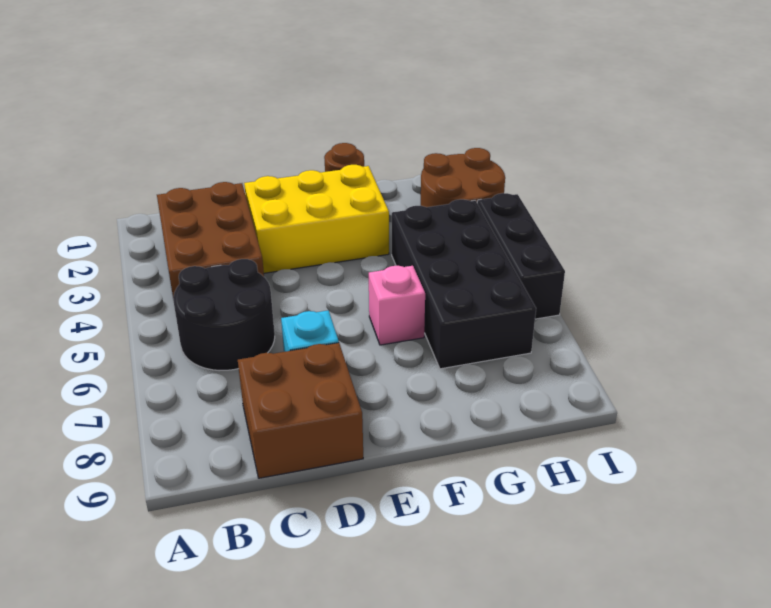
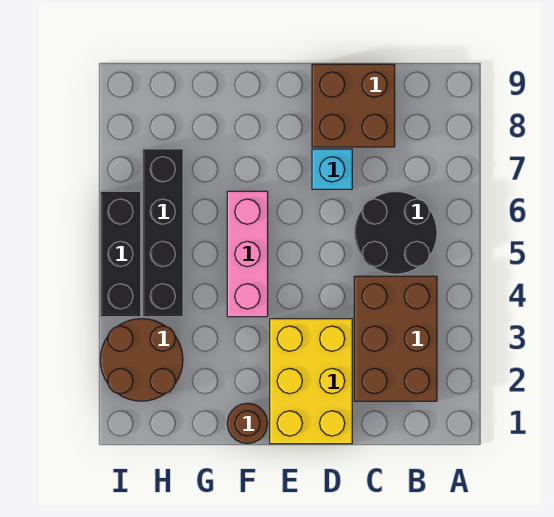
yellow 2x3 brick [244,165,389,273] -> yellow 2x3 brick turned to [270,319,352,444]
pink 1x1 brick [369,266,425,345] -> pink 1x3 brick [227,191,268,317]
black 2x4 brick [392,199,536,369] -> black 1x4 brick [143,149,183,317]

